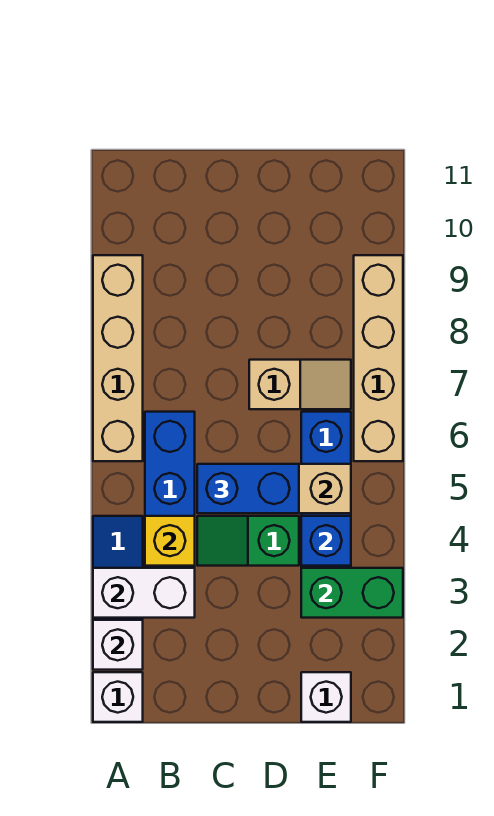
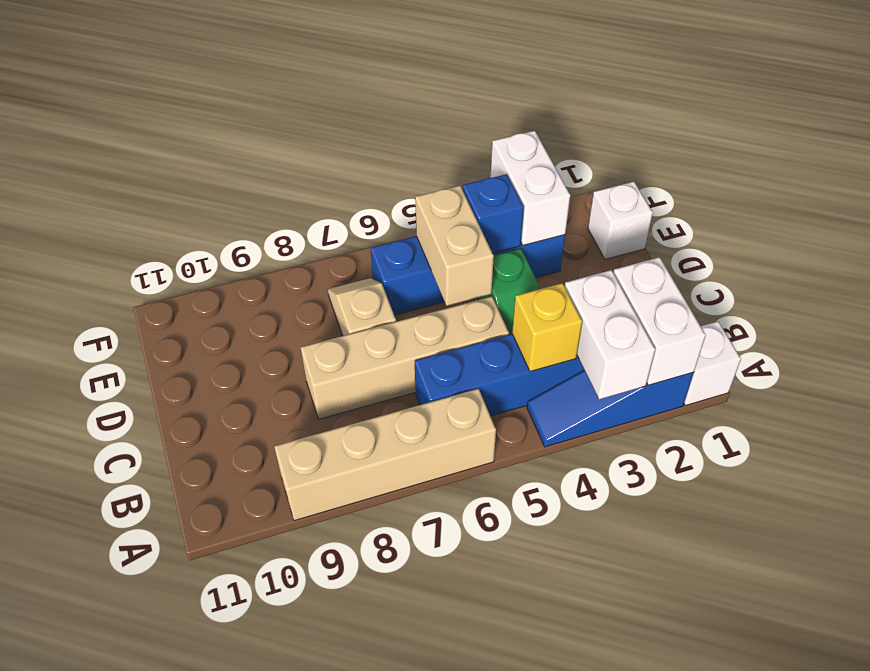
white 1x1 brick [93,620,143,670] -> white 1x2 brick [613,257,706,385]
blue 1x2 brick [197,464,299,513] -> none
green 1x2 brick [301,568,403,618] -> white 1x2 brick [491,131,570,245]
tan 1x4 brick [354,255,403,461] -> tan 1x4 brick moved to [301,297,509,419]

